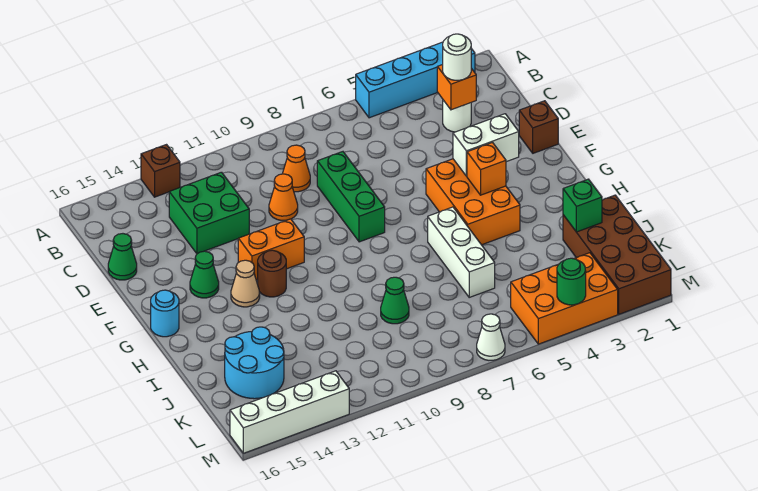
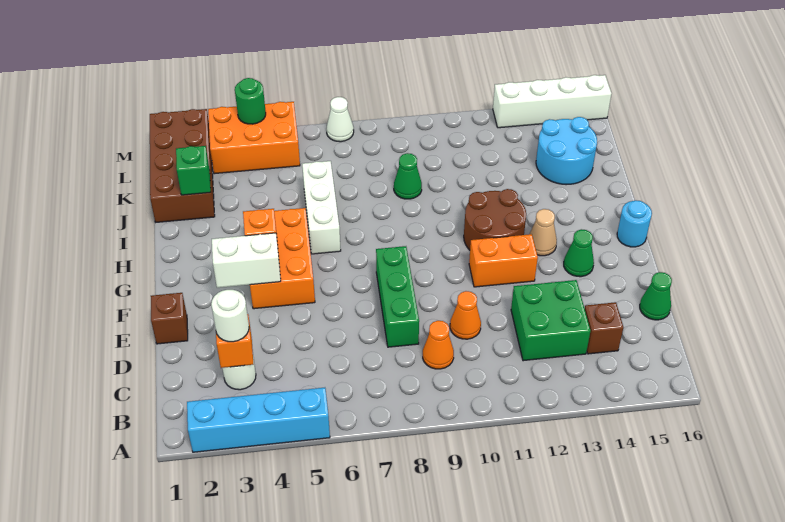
brown 1x1 brick [141,145,180,197] -> brown 1x1 brick moved to [585,302,623,354]
brown 1x1 round brick [258,250,286,297] -> brown 2x2 round brick [464,189,526,250]

